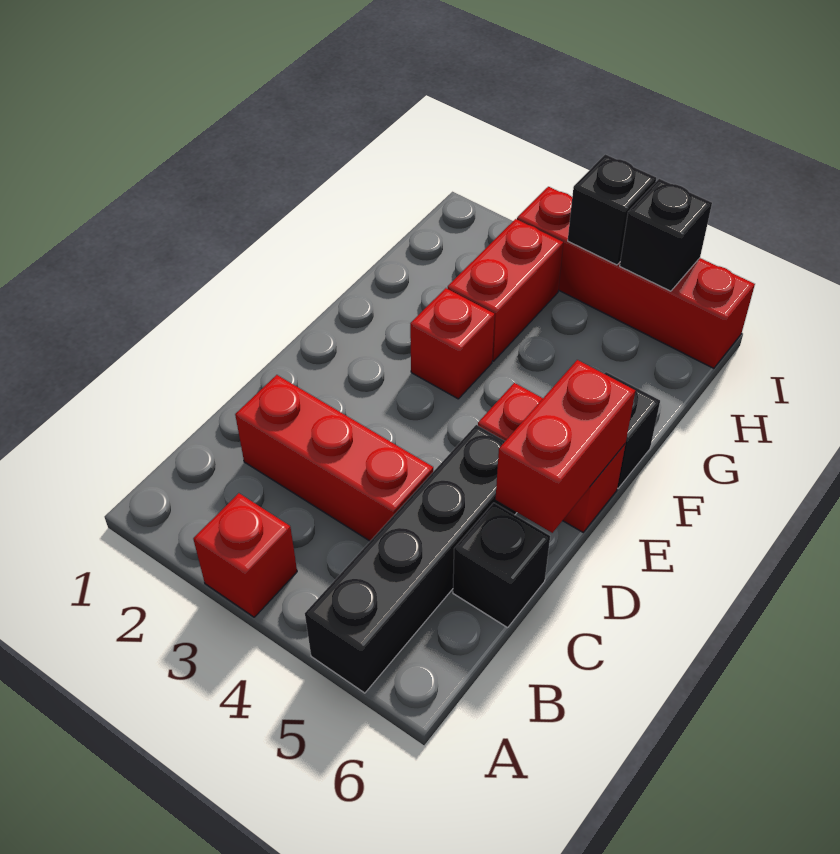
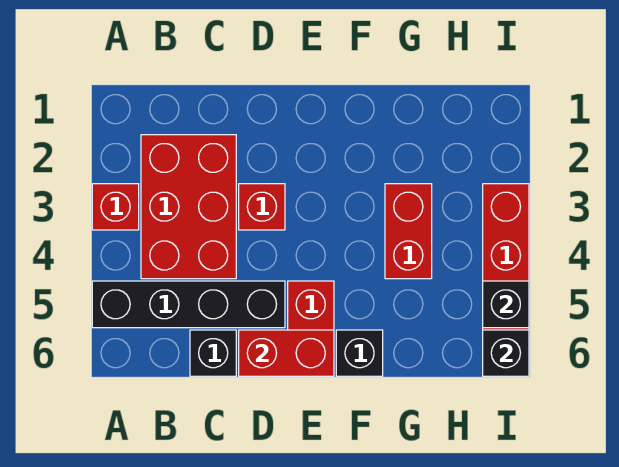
red 1x3 brick [235,375,433,541] -> red 2x3 brick [141,135,236,279]
red 1x1 brick [410,288,495,399] -> red 1x1 brick moved to [239,184,285,230]
red 1x2 brick [448,219,563,361] -> red 1x2 brick turned to [385,184,432,279]
black 1x1 brick [568,154,656,265] -> black 1x1 brick moved to [483,330,529,376]

